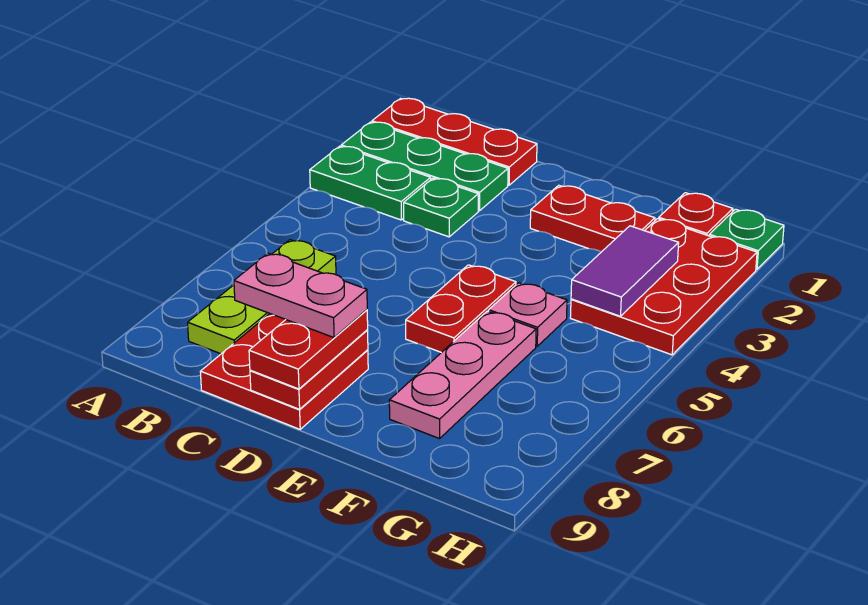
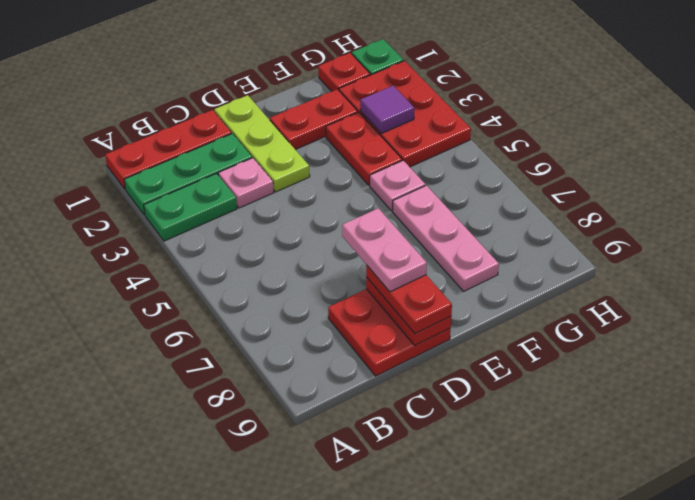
lime 1x3 plate [188,240,336,354] -> lime 1x3 plate moved to [214,95,310,192]
green 1x1 plate [404,178,478,237] -> pink 1x1 plate [218,158,274,208]
pink 1x2 plate [234,253,367,338] -> pink 1x2 plate turned to [342,208,427,292]
red 1x2 plate [406,265,516,353] -> red 1x2 plate moved to [326,112,402,185]
purple 1x2 tile [571,226,679,316] -> purple 1x1 tile [360,86,414,133]

